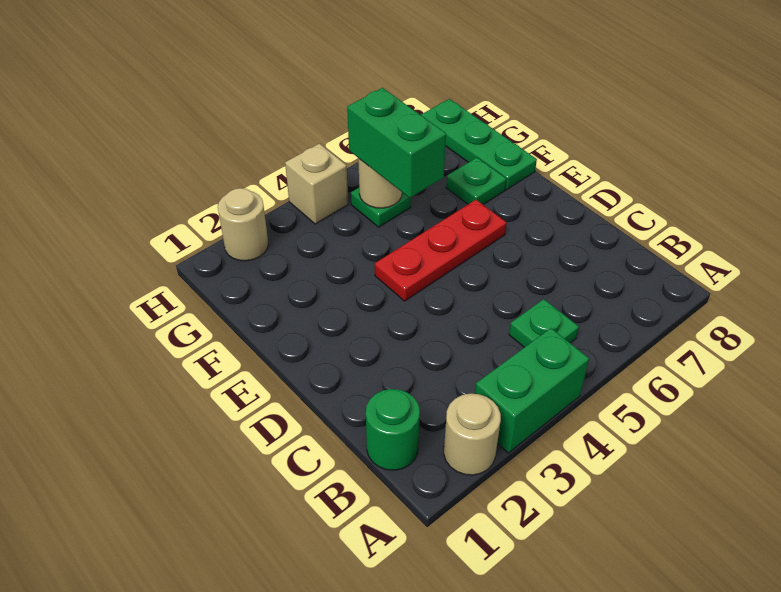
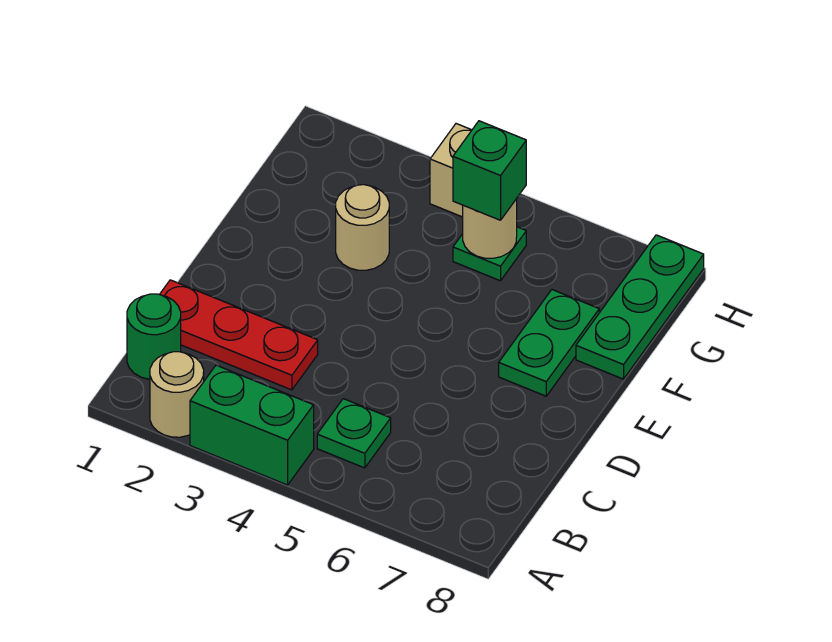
red 1x3 plate [375,200,506,301] -> red 1x3 plate moved to [159,280,318,390]
green 1x2 brick [347,88,446,198] -> green 1x1 brick [453,121,526,220]
green 1x1 plate [446,158,506,205] -> green 1x2 plate [499,290,599,396]
tan 1x1 round brick [218,188,268,261] -> tan 1x1 round brick moved to [336,185,389,270]

